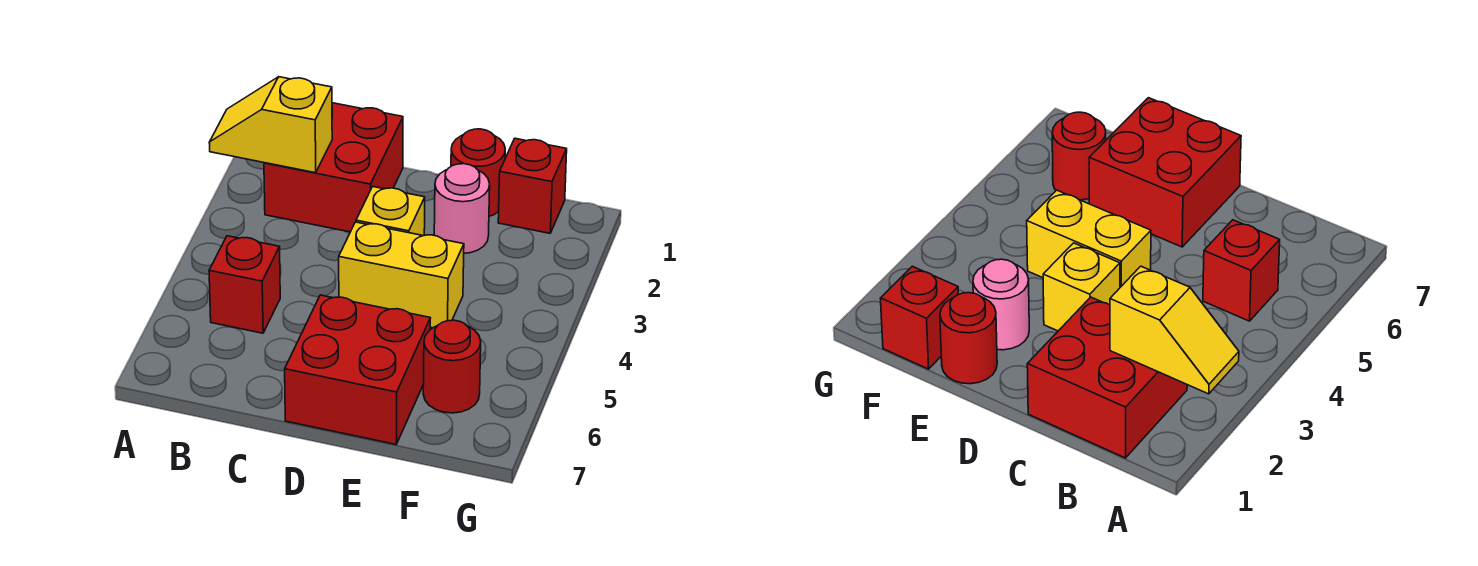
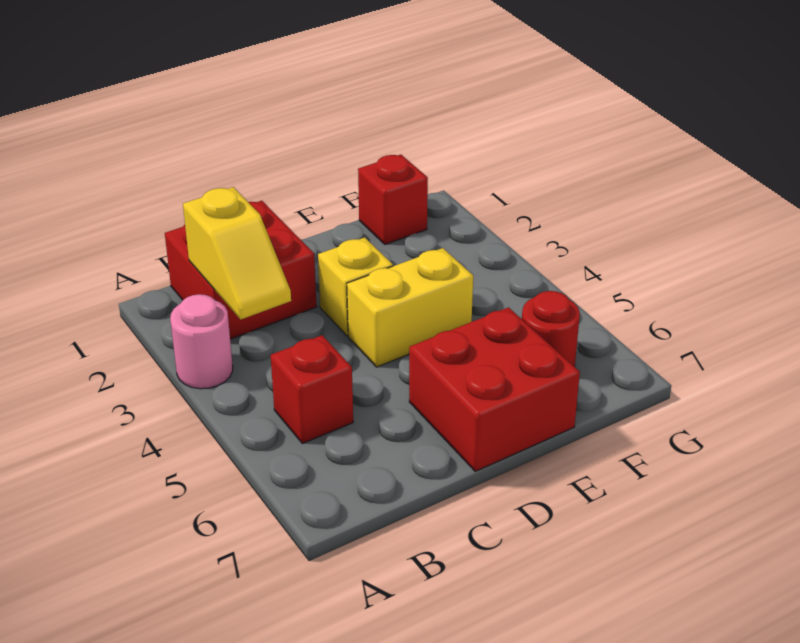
yellow 1x2 slope [209,77,332,173] -> yellow 1x2 slope turned to [183,187,291,320]
red 1x1 round brick [451,129,505,216] -> none
pink 1x1 round brick [434,164,490,253] -> pink 1x1 round brick moved to [170,294,233,389]

